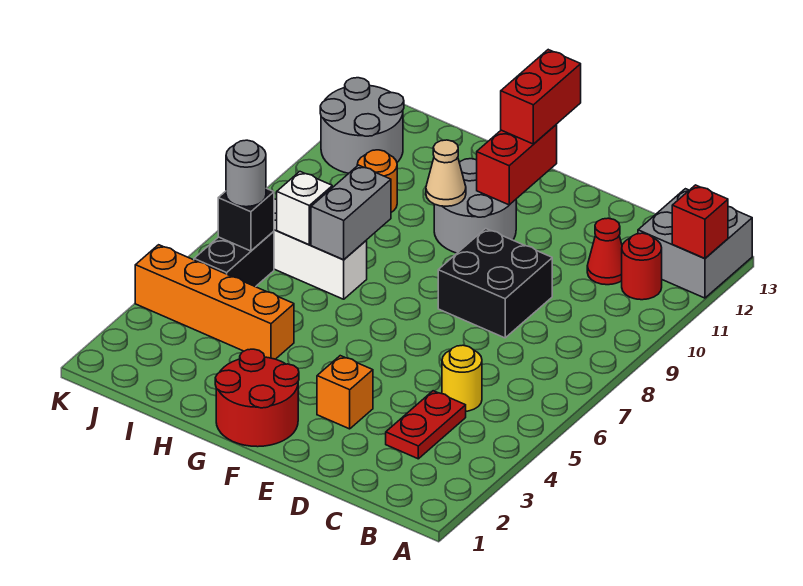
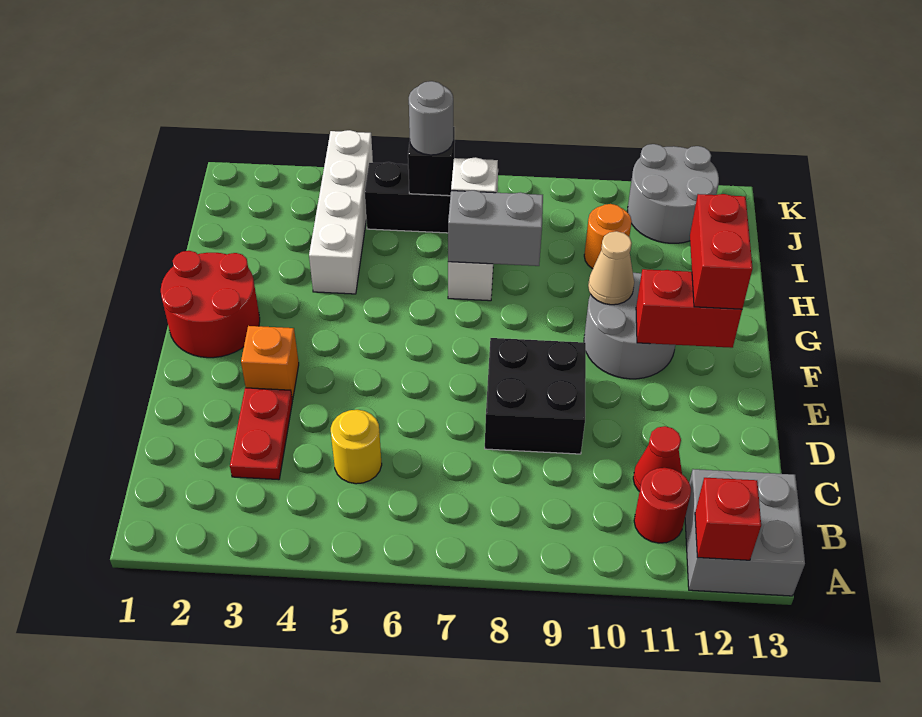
red 1x2 plate [386,391,466,459] -> red 1x2 plate turned to [230,388,293,480]
red 1x2 brick [501,50,581,144] -> red 1x2 brick turned to [690,194,753,309]
orange 1x4 brick [135,245,294,359] -> white 1x4 brick [309,130,373,294]

